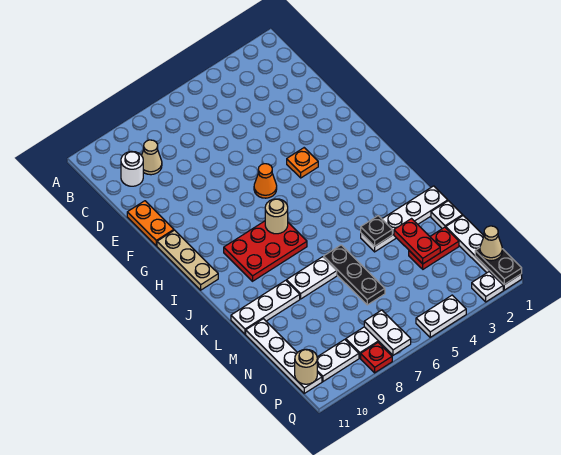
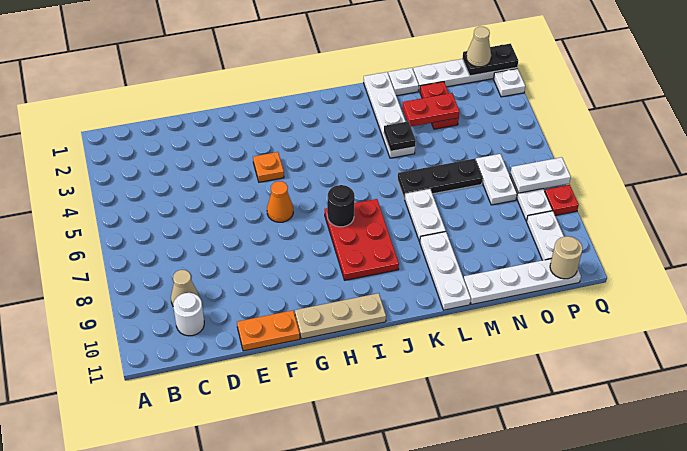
tan 1x1 round brick [265,199,288,234] -> black 1x1 round brick [327,185,355,227]
white 1x2 plate [416,295,466,337] -> white 1x2 plate moved to [476,154,517,205]

